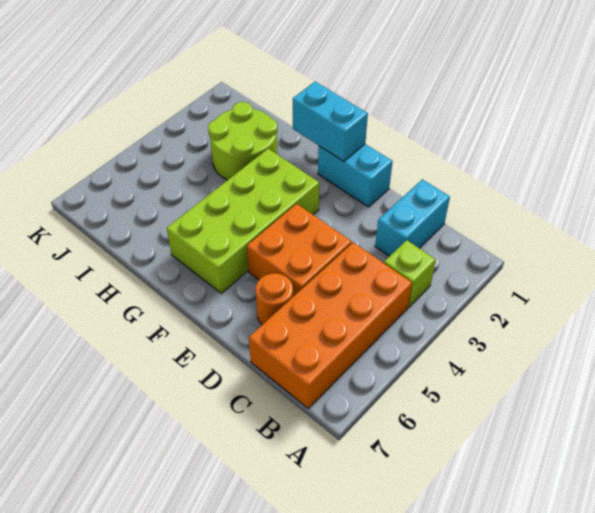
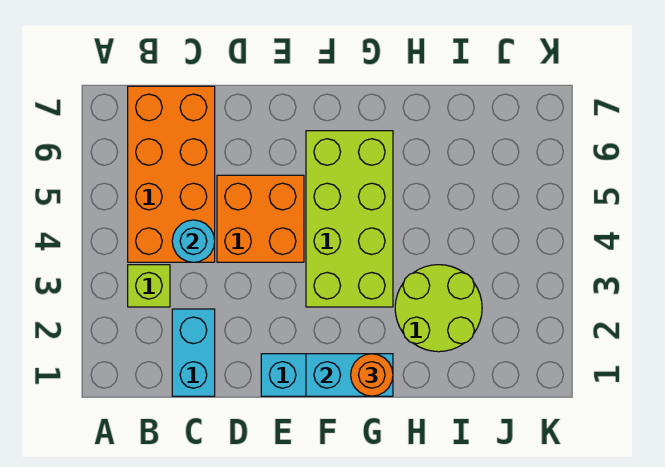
none -> cyan 1x1 round brick [172,220,215,262]
orange 1x1 round brick [256,273,293,325] -> orange 1x1 round brick moved to [351,354,393,396]

